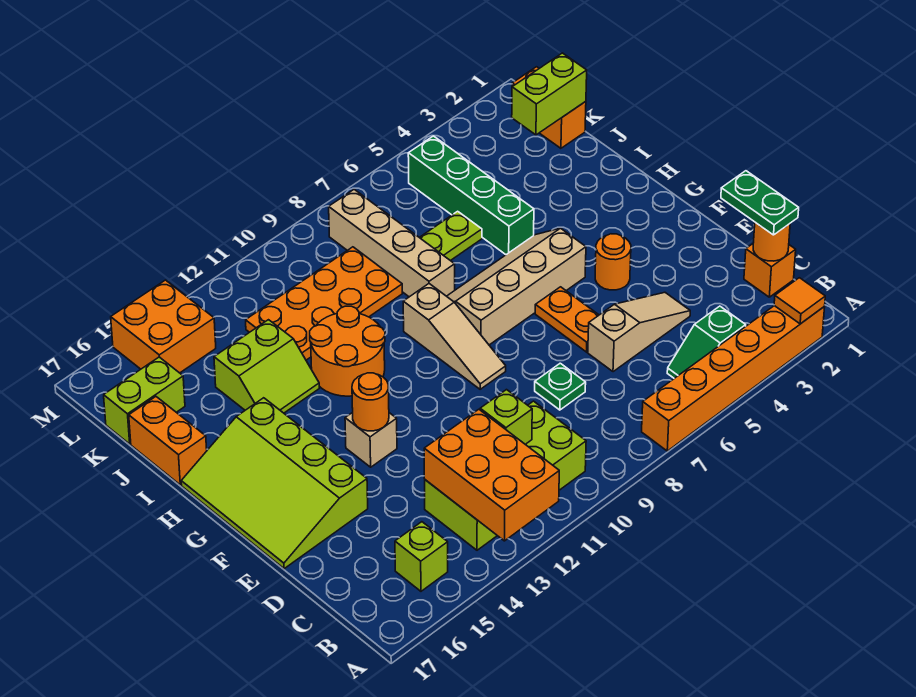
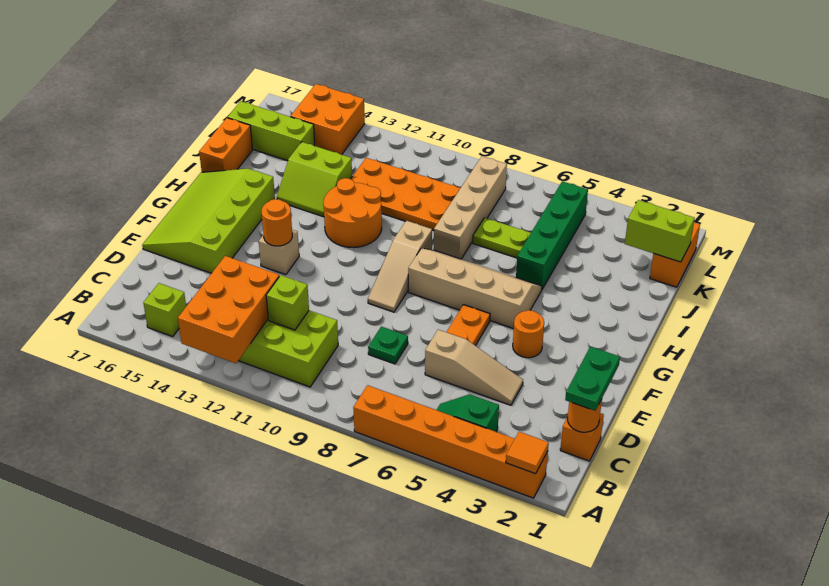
lime 1x2 brick [104,357,185,444] -> lime 1x3 brick [227,101,315,161]

